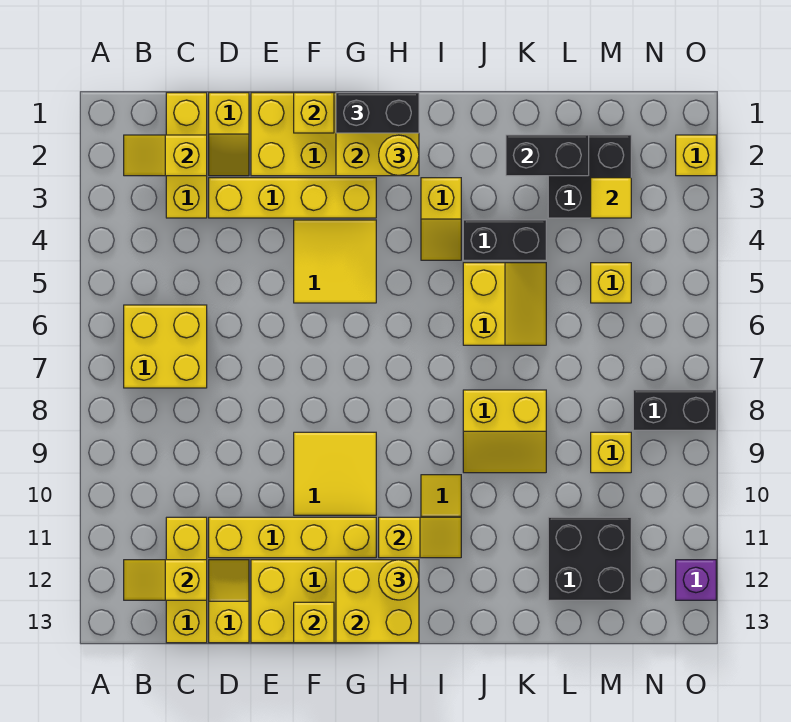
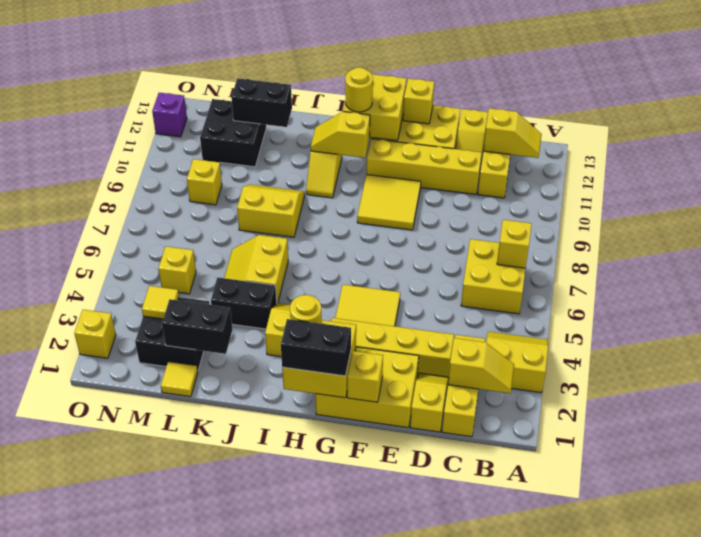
none -> yellow 2x2 slope [486,332,548,393]
none -> yellow 1x1 brick [497,220,532,268]
none -> yellow 1x1 tile [161,361,198,397]
black 1x2 brick [633,390,716,430] -> black 1x2 brick moved to [231,78,292,127]

